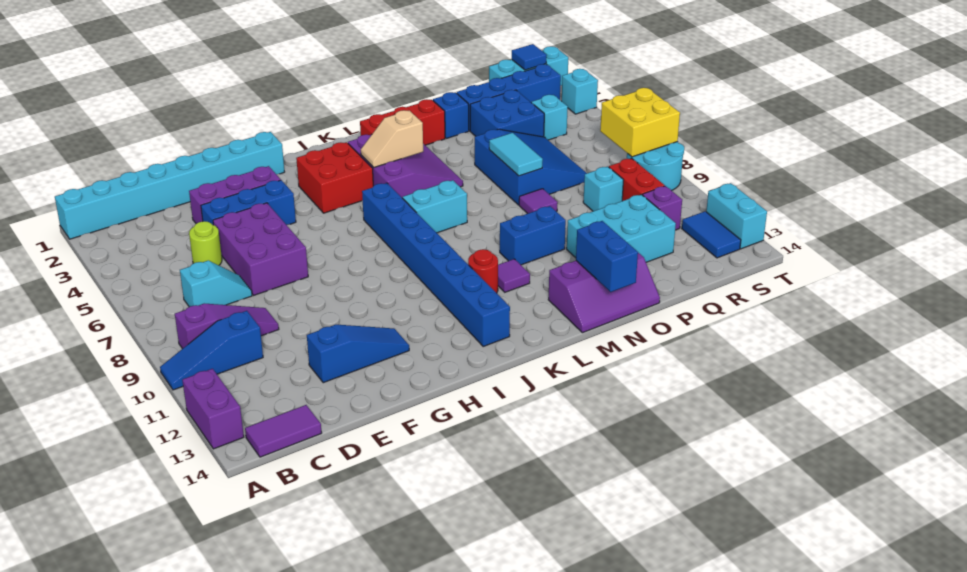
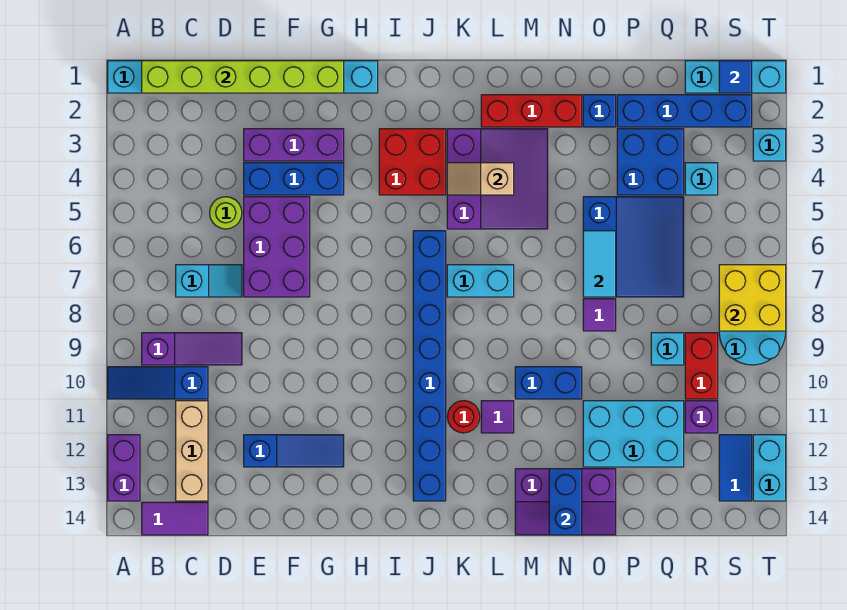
none -> lime 1x6 brick [142,61,344,93]
none -> tan 1x3 brick [176,401,208,501]

